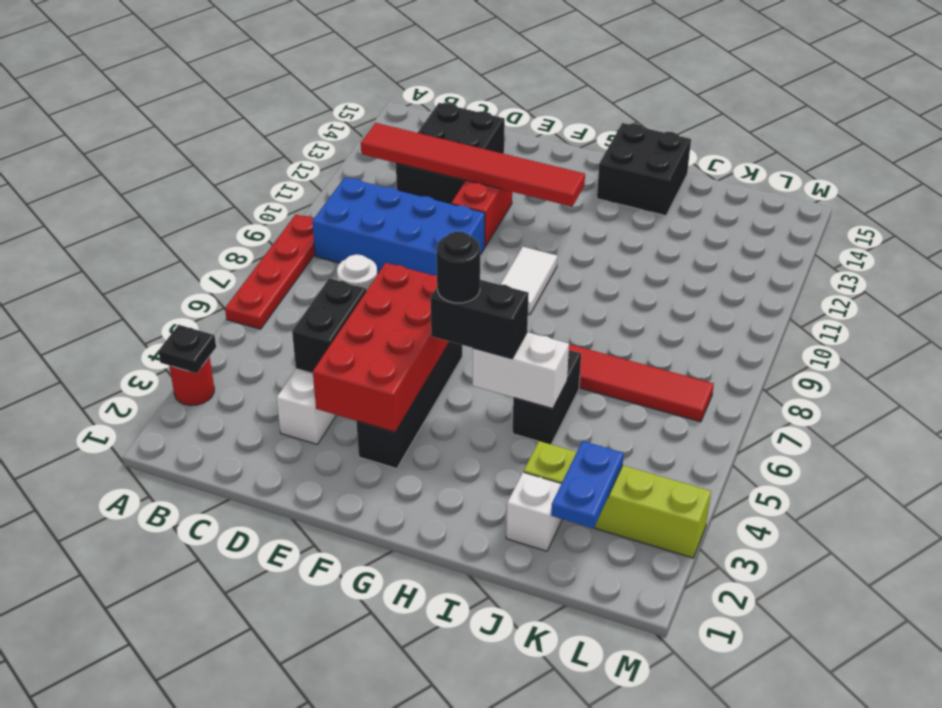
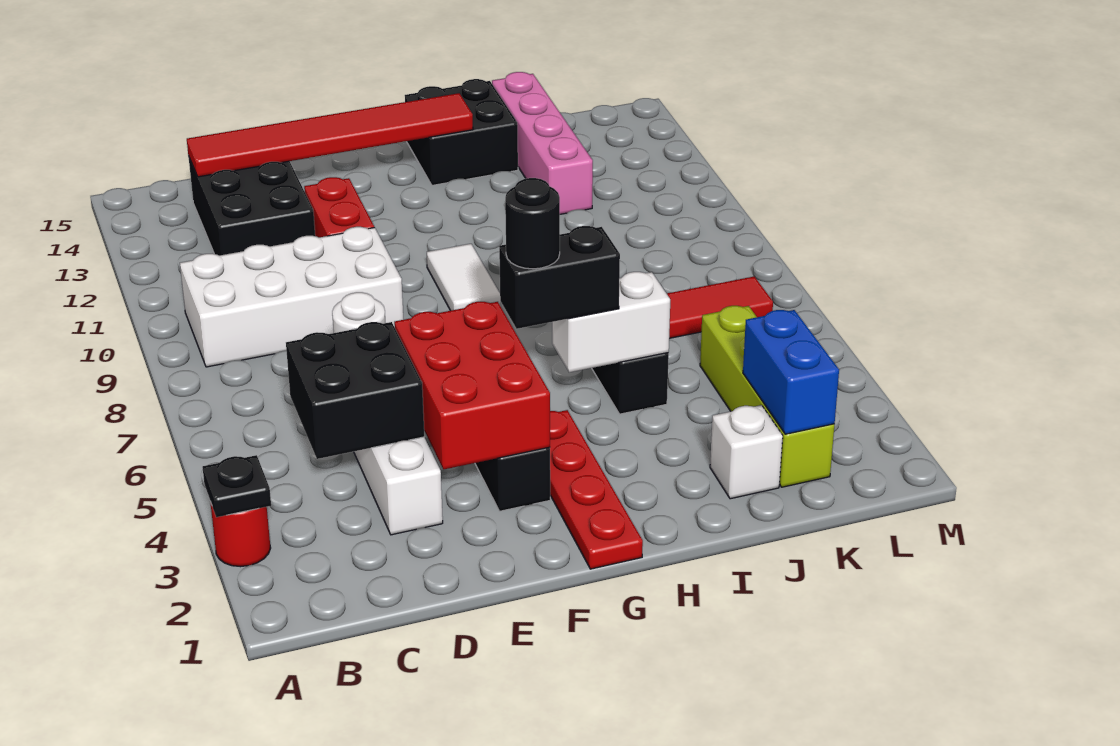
red 1x4 plate [225,215,315,329] -> red 1x4 plate moved to [550,410,643,569]
blue 2x4 brick [312,177,485,276] -> white 2x4 brick [180,227,403,367]
red 1x6 tile [361,123,585,207] -> red 1x6 tile moved to [187,93,473,177]
black 1x2 brick [292,278,366,373] -> black 2x2 brick [286,322,424,459]
red 2x4 brick [313,263,449,432] -> red 2x3 brick [394,302,550,469]
lime 1x4 brick [524,441,711,558] -> lime 1x4 brick turned to [700,306,834,487]
none -> pink 1x4 brick [492,72,593,214]
blue 1x2 plate [551,441,624,528] -> blue 1x2 brick [743,310,839,434]

